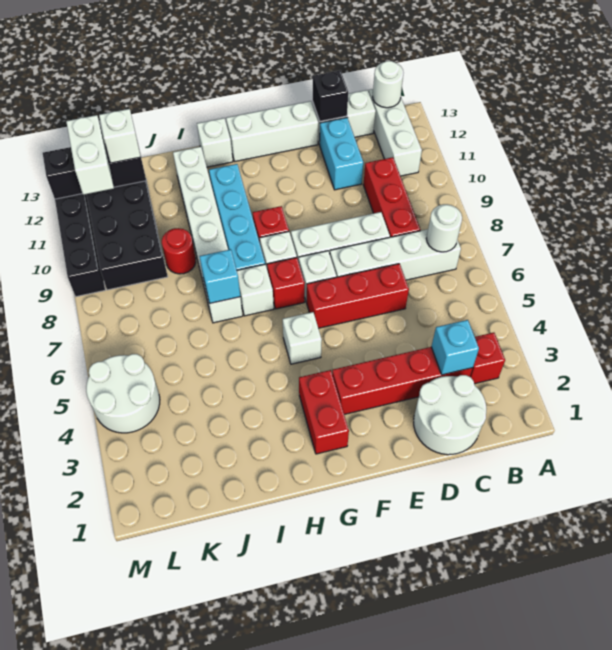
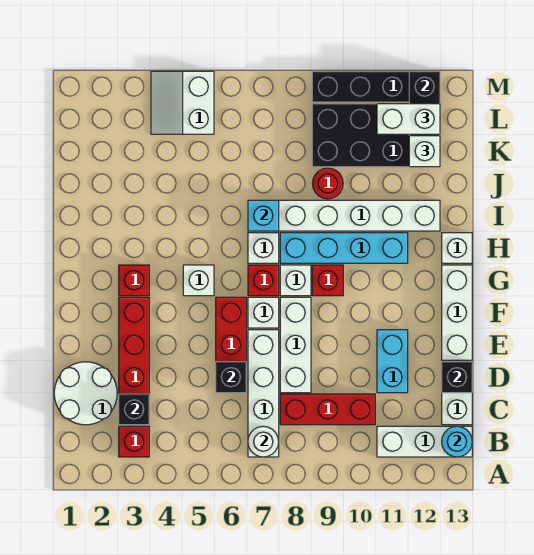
white 1x1 round brick [373,61,403,108] -> cyan 1x1 round brick [442,426,472,457]
cyan 1x1 brick [431,320,479,375] -> black 1x1 brick [119,394,149,425]
none -> black 1x1 brick [216,362,246,393]
cyan 1x2 brick [319,118,363,190] -> cyan 1x2 brick turned to [377,330,408,393]
red 1x2 brick [299,370,349,454] -> red 1x1 brick [119,265,149,296]
white 2x2 round brick [86,354,160,433] -> white 2x2 slope [151,71,214,134]

